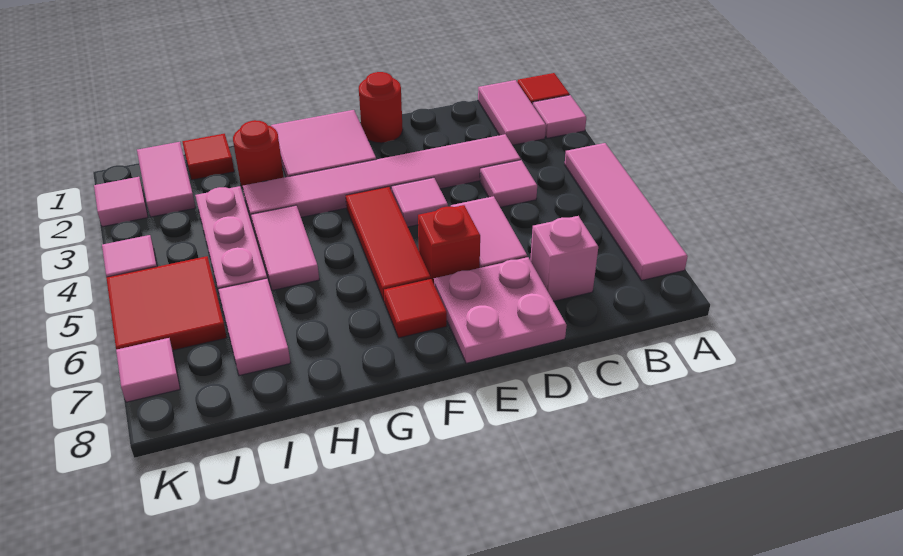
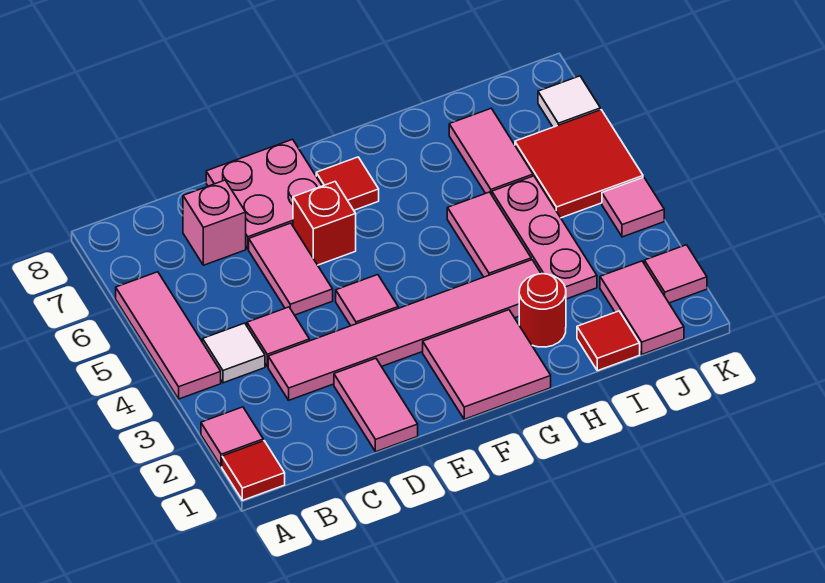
pink 1x4 tile [565,143,688,280] -> pink 1x3 tile [116,272,221,399]
pink 1x2 tile [478,80,546,145] -> pink 1x2 tile moved to [334,358,418,452]
none -> white 1x1 tile [203,323,265,383]
red 1x1 round brick [359,72,403,143] -> none
red 1x3 tile [346,187,431,302] -> none
pink 1x1 tile [116,338,180,402] -> white 1x1 tile [538,76,600,127]

